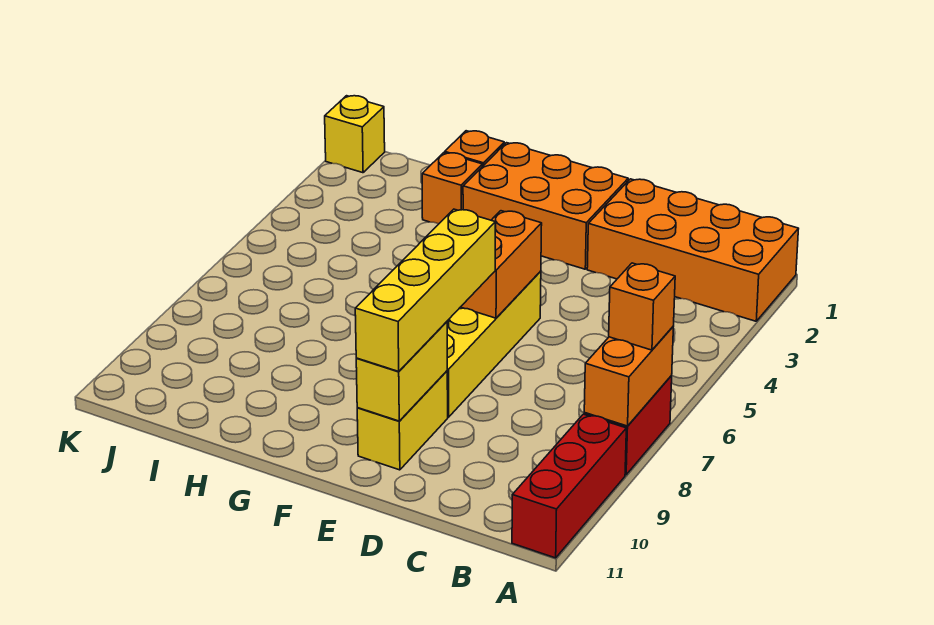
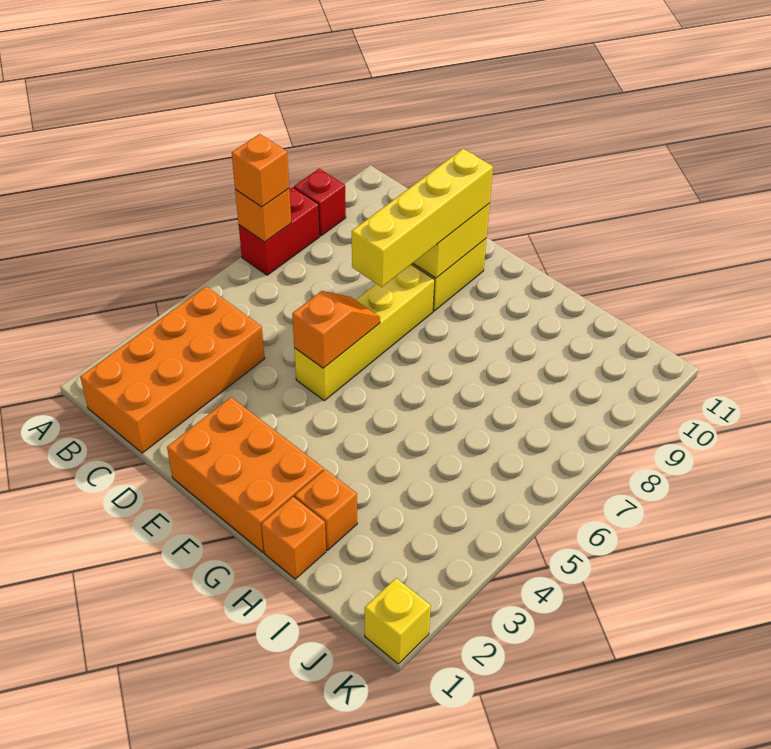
orange 2x4 brick [587,179,798,321] -> orange 2x4 brick turned to [80,286,265,453]
orange 1x2 brick [584,327,673,426] -> orange 1x1 brick [235,189,291,242]
red 1x3 brick [512,414,626,558] -> red 1x1 brick [294,169,346,236]
orange 1x2 brick [461,211,542,318] -> orange 1x2 slope [292,291,380,368]

